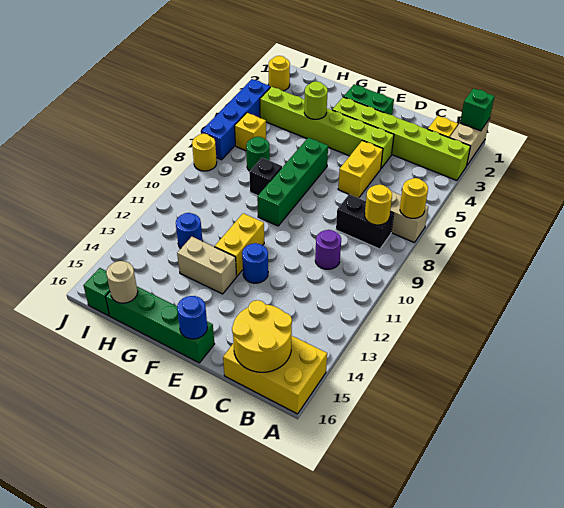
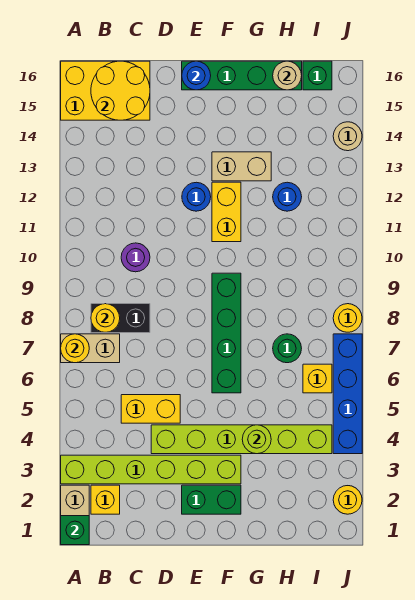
yellow 1x2 brick [338,141,383,198] -> yellow 1x2 brick turned to [121,395,180,423]
black 1x1 brick [249,158,282,196] -> none
none -> tan 1x1 round brick [333,122,362,151]

